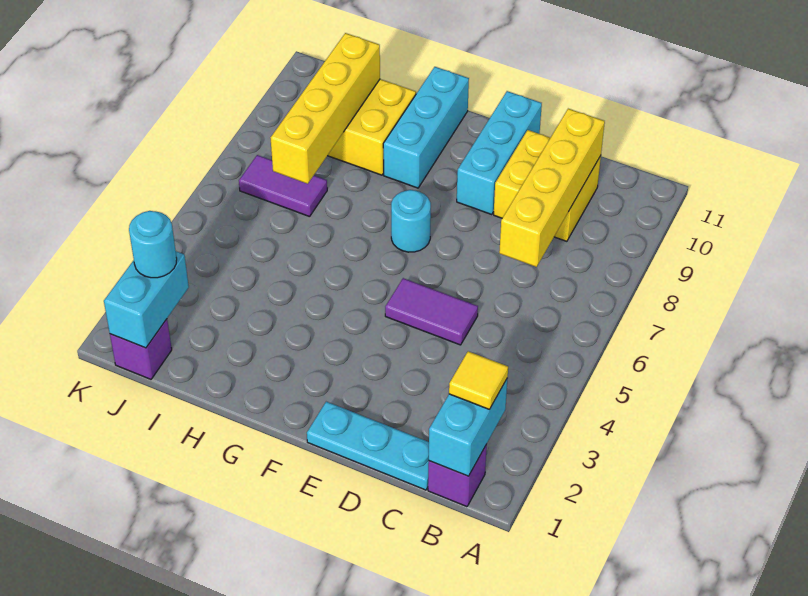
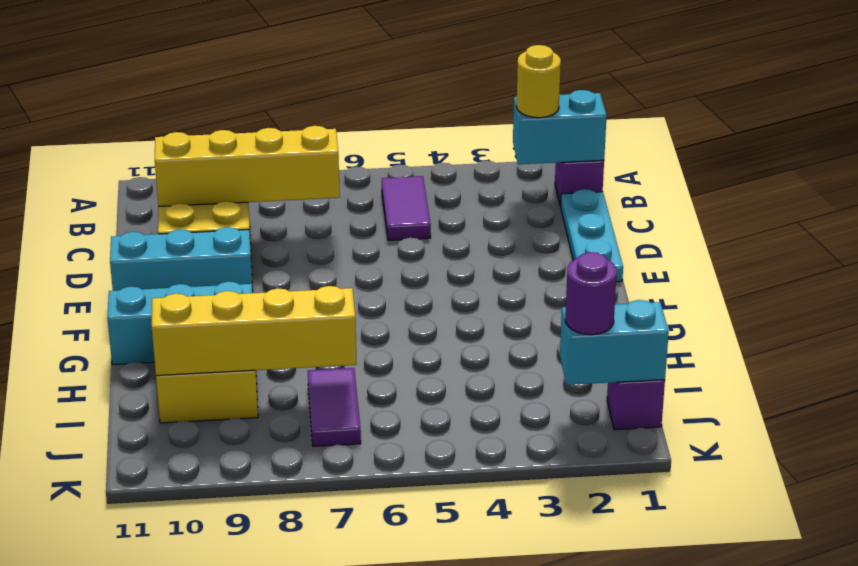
yellow 1x1 tile [449,351,508,409] -> yellow 1x1 round brick [517,45,561,118]
purple 1x2 tile [385,278,478,345] -> purple 1x2 tile moved to [382,176,431,240]
cyan 1x1 round brick [391,190,431,252] -> none
cyan 1x1 round brick [129,211,177,278] -> purple 1x1 round brick [565,252,617,335]

